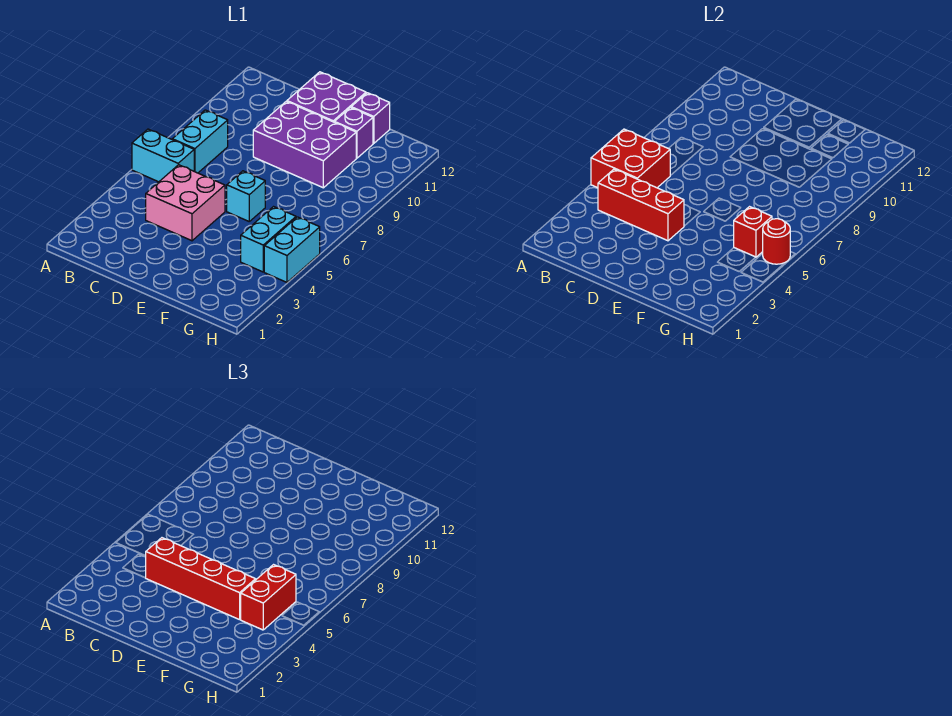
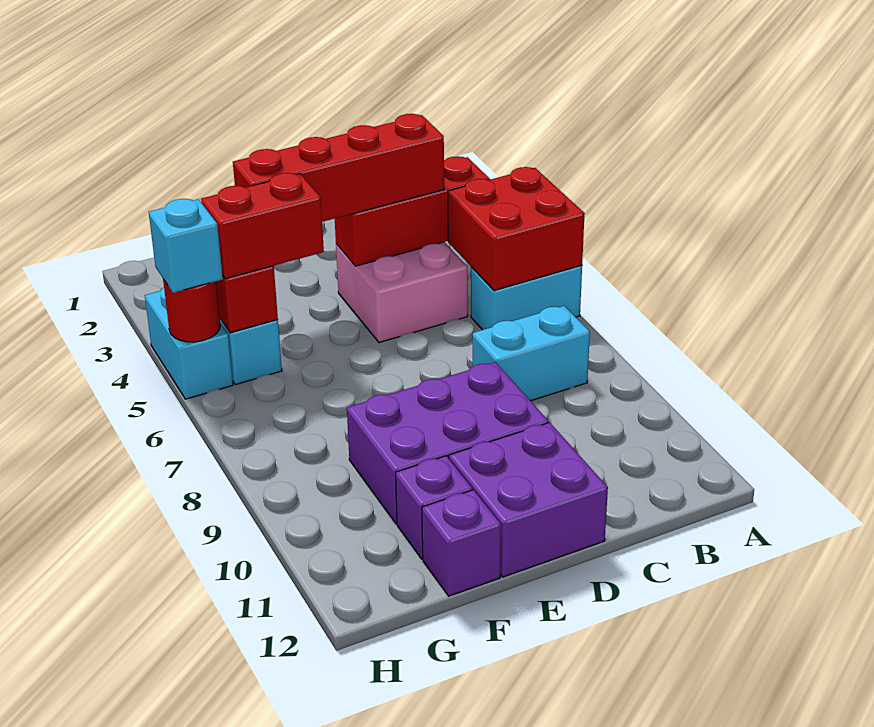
cyan 1x2 brick [172,110,228,173] -> cyan 1x2 brick turned to [473,306,590,401]
cyan 1x1 brick [227,171,265,221] -> cyan 1x1 brick moved to [149,199,223,293]
red 1x2 brick [241,565,296,630] -> red 1x2 brick turned to [201,173,324,279]

